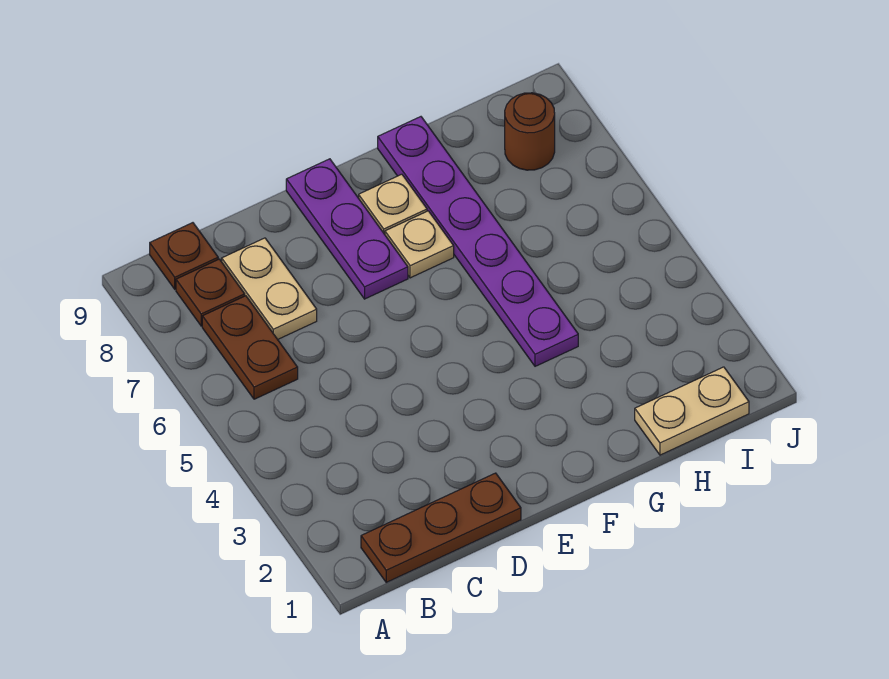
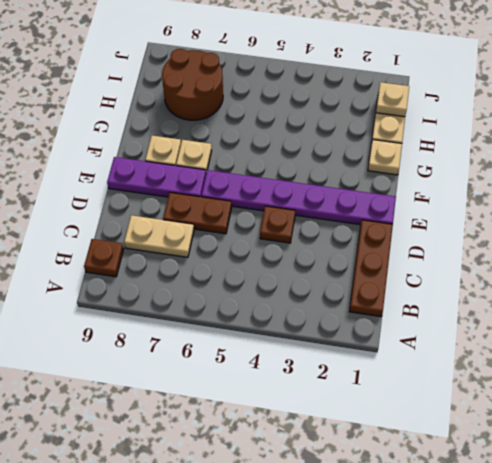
brown 1x2 plate [202,296,298,399] -> brown 1x2 plate moved to [163,193,232,234]
brown 1x1 plate [176,259,245,326] -> brown 1x1 plate moved to [260,206,295,243]
none -> tan 1x1 plate [368,140,402,175]
purple 1x6 plate [378,117,578,366] -> purple 1x6 plate moved to [201,170,396,225]
none -> tan 1x1 plate [376,82,409,117]
brown 1x1 round brick [505,93,555,170] -> brown 2x2 round brick [162,49,223,120]

